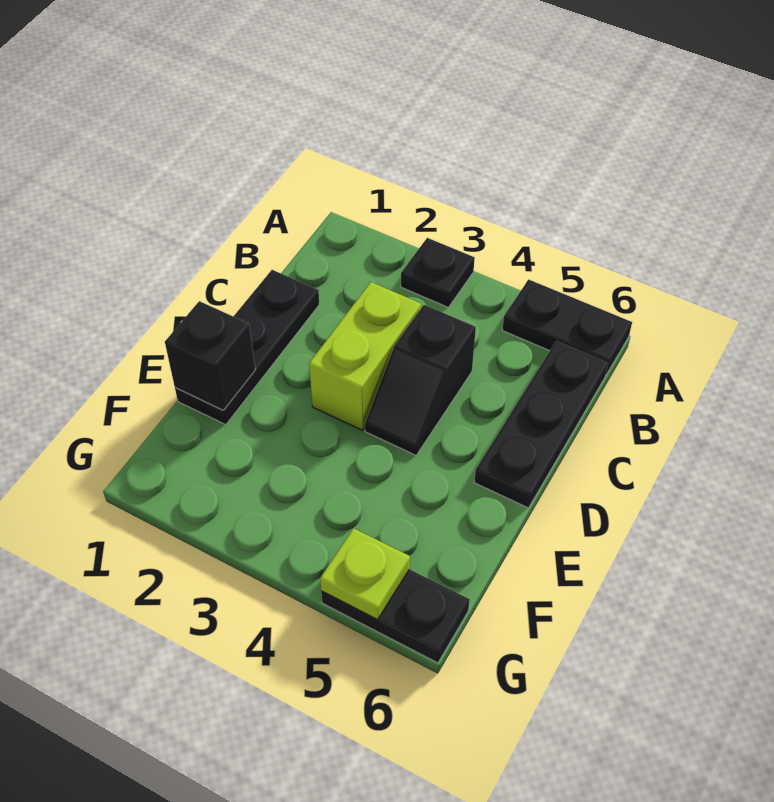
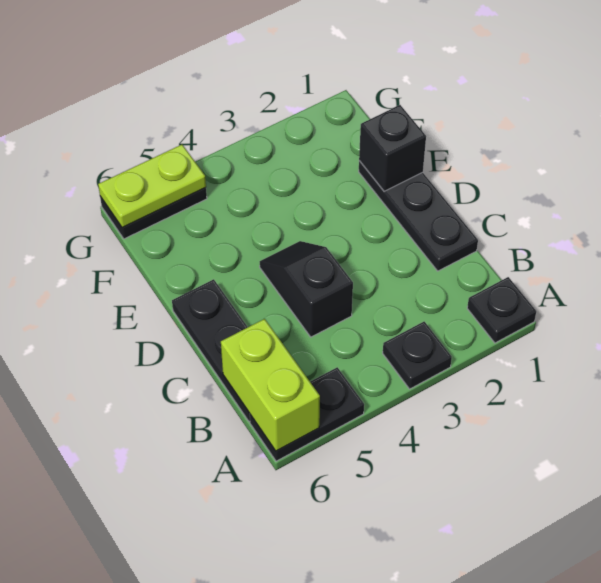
none -> black 1x1 plate [467,277,536,343]
lime 1x2 brick [309,282,421,430] -> lime 1x2 brick moved to [221,319,320,451]
lime 1x1 plate [320,528,410,619] -> lime 1x2 plate [98,145,206,228]

